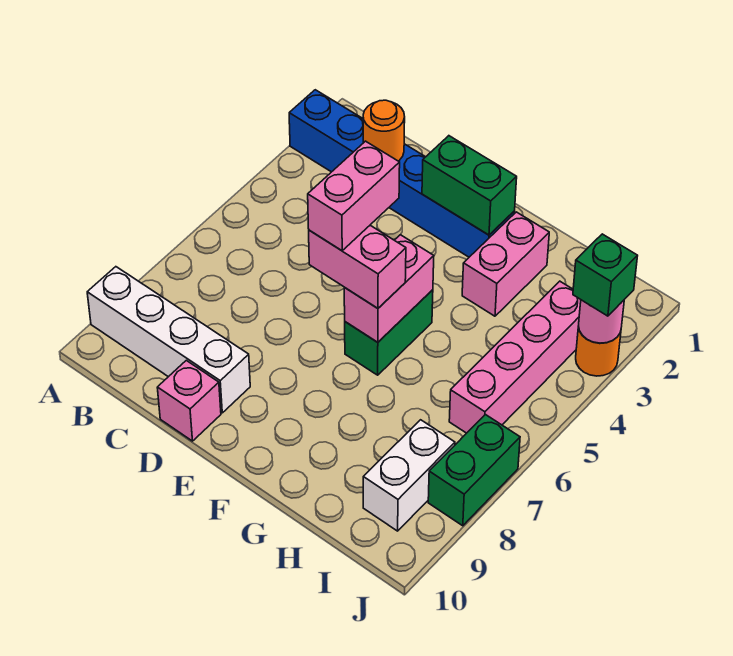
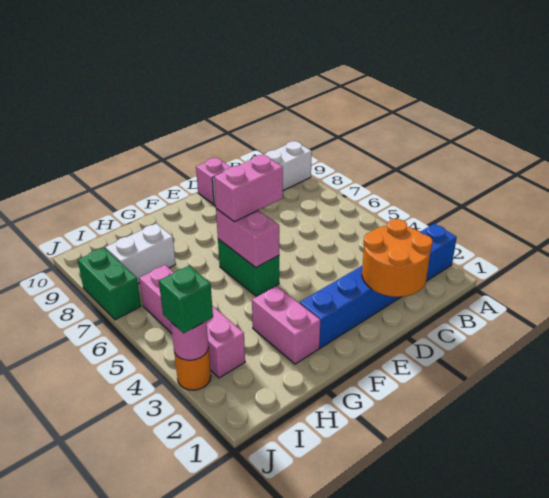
orange 1x1 round brick [363,100,405,161] -> orange 2x2 round brick [362,219,433,297]
green 1x2 brick [422,136,517,235] -> none
pink 1x2 brick [308,141,400,251] -> none
white 1x2 brick [363,420,455,531] -> white 1x2 brick turned to [105,223,176,283]

